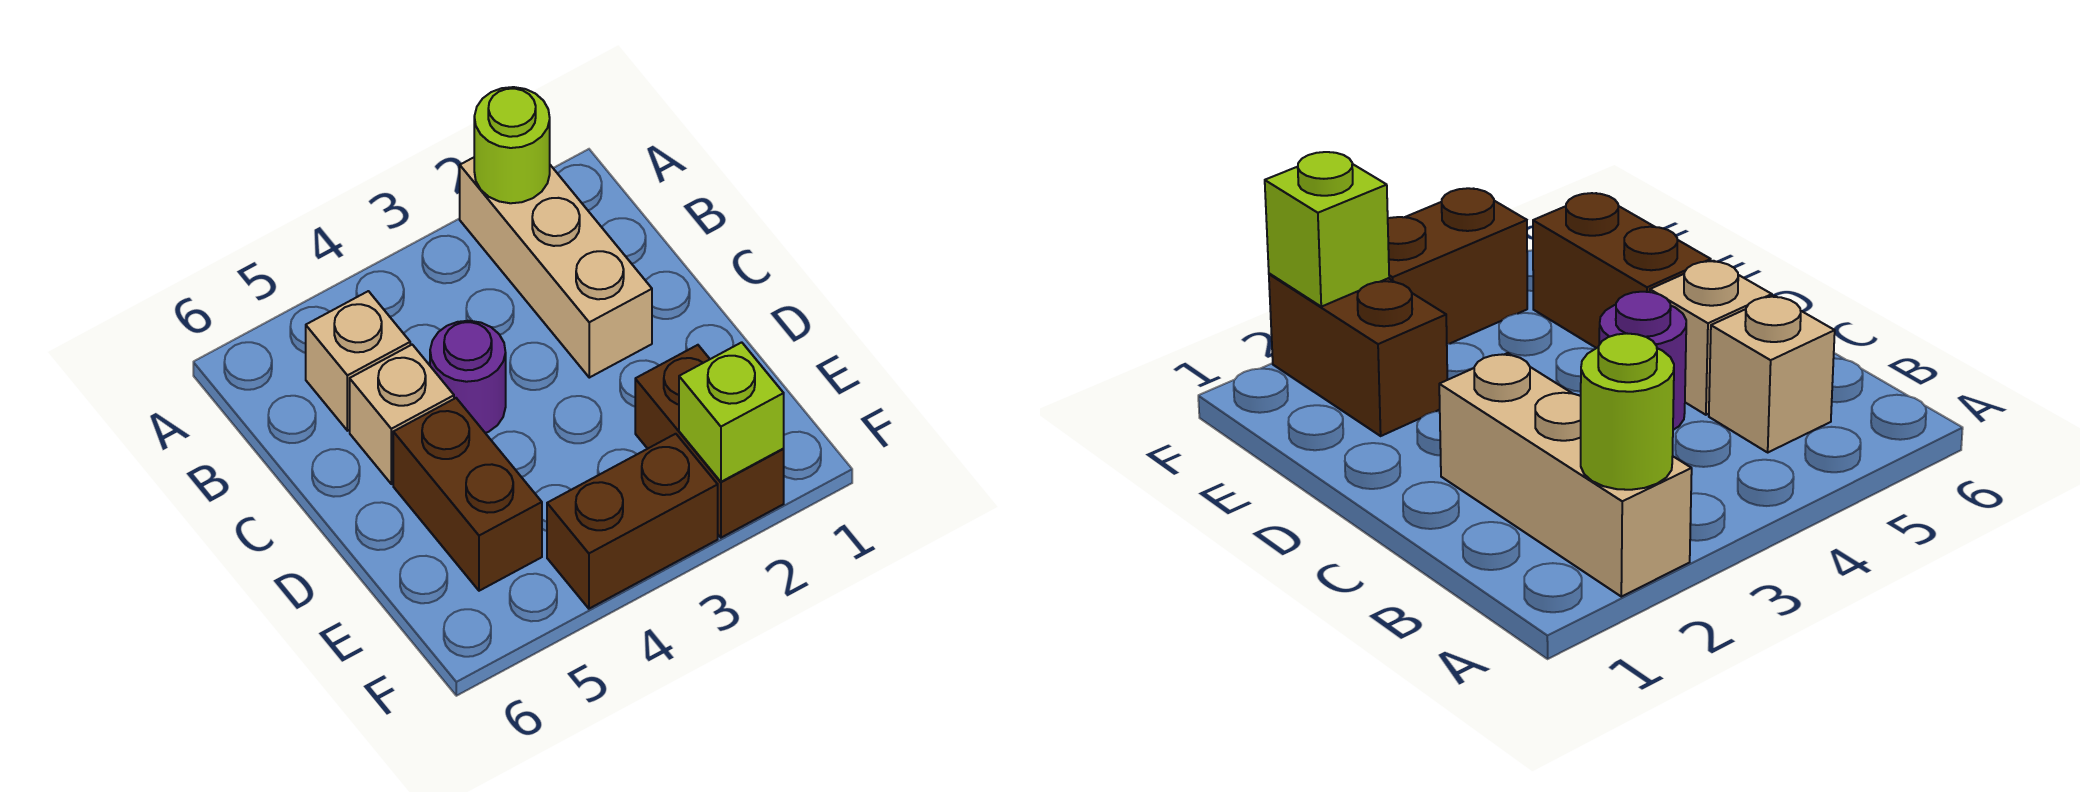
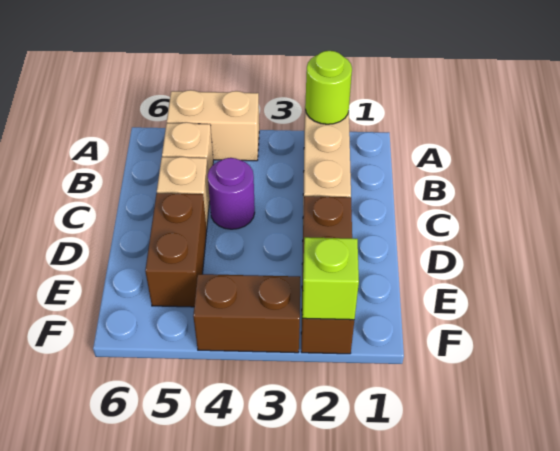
none -> tan 1x2 brick [167,90,259,161]
brown 1x2 brick [635,345,784,538] -> brown 1x3 brick [301,196,354,354]

